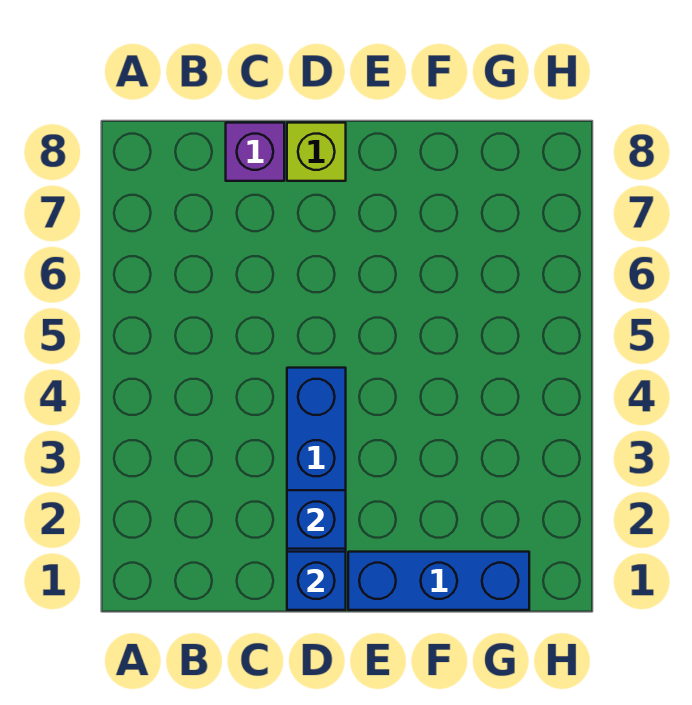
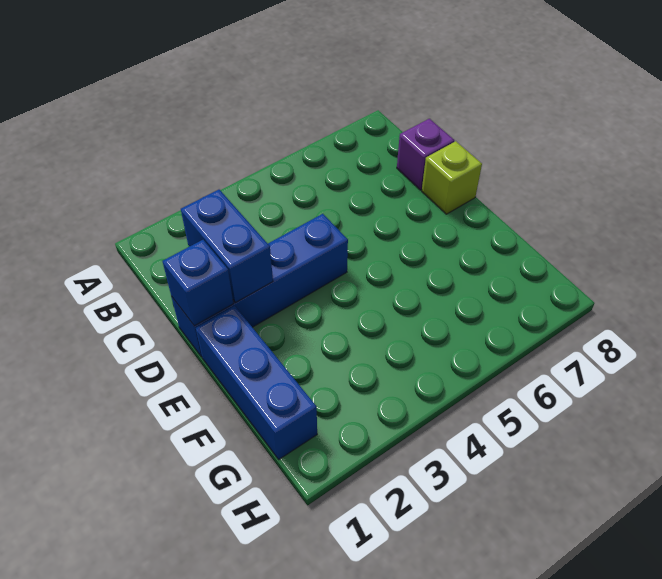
blue 1x1 brick [287,490,346,549] -> blue 1x2 brick [181,190,273,303]

